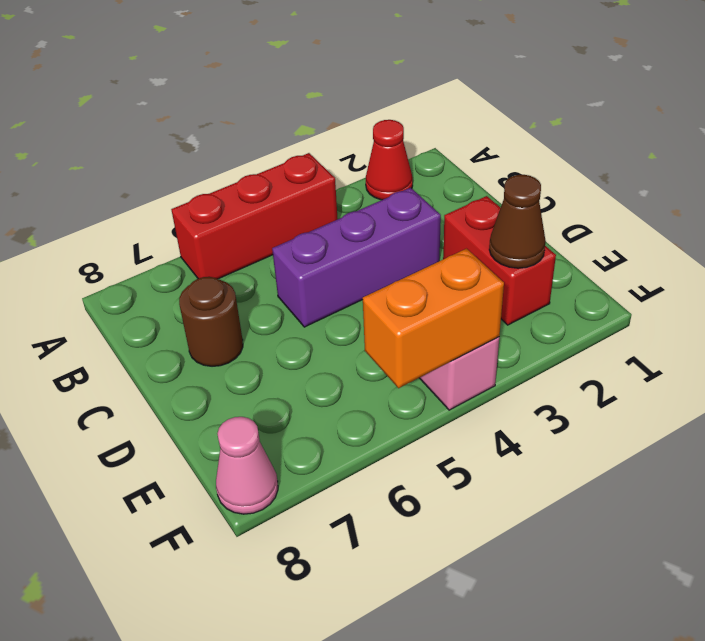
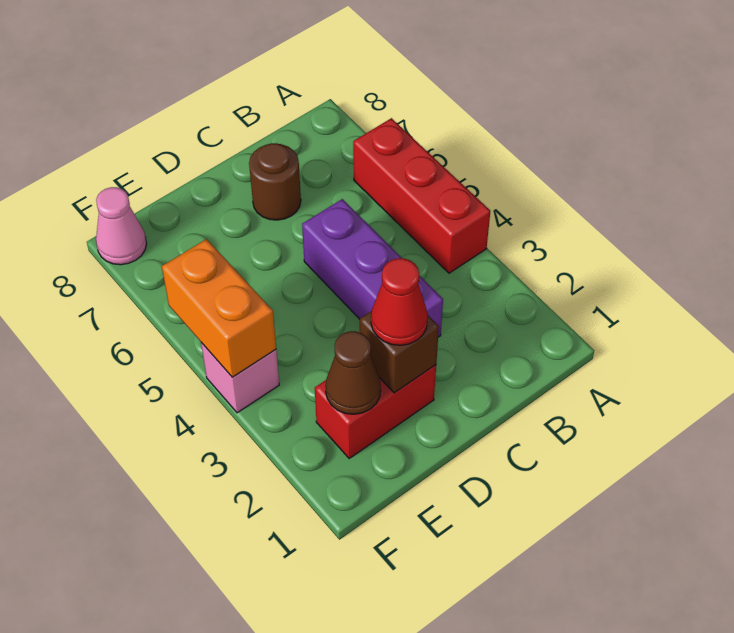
red 1x1 cone [366,120,413,200] -> red 1x1 cone moved to [371,258,428,345]
none -> brown 1x1 brick [360,311,439,393]

